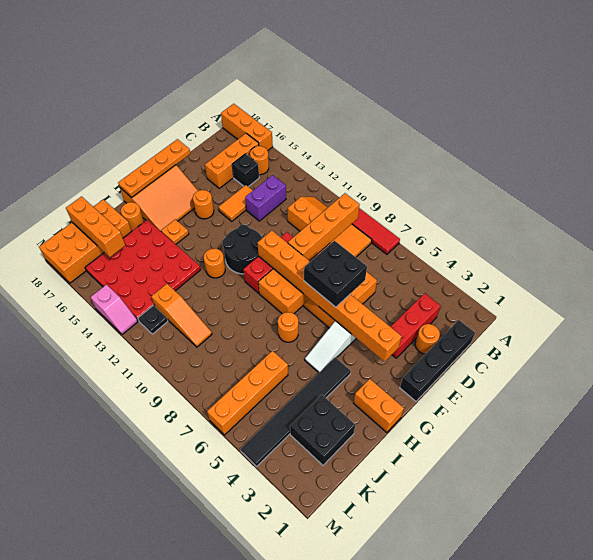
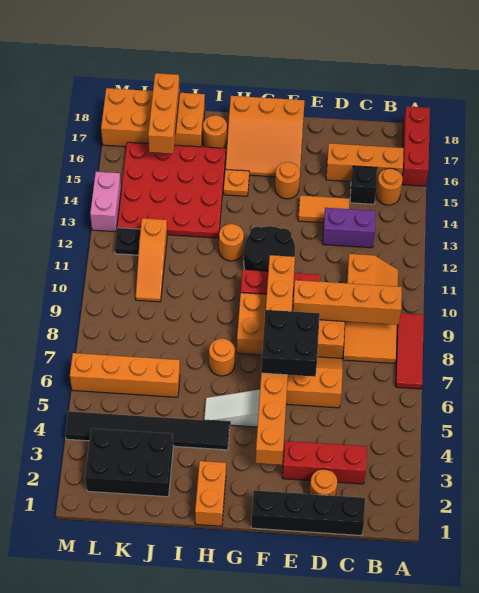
orange 1x3 brick [221,104,273,150] -> red 1x3 brick [402,106,430,186]
orange 1x4 plate [118,139,190,198] -> none
black 2x2 brick [290,395,355,465] -> black 2x3 brick [85,428,173,497]
pink 1x2 slope [91,285,138,335] -> pink 1x2 brick [90,172,121,232]

